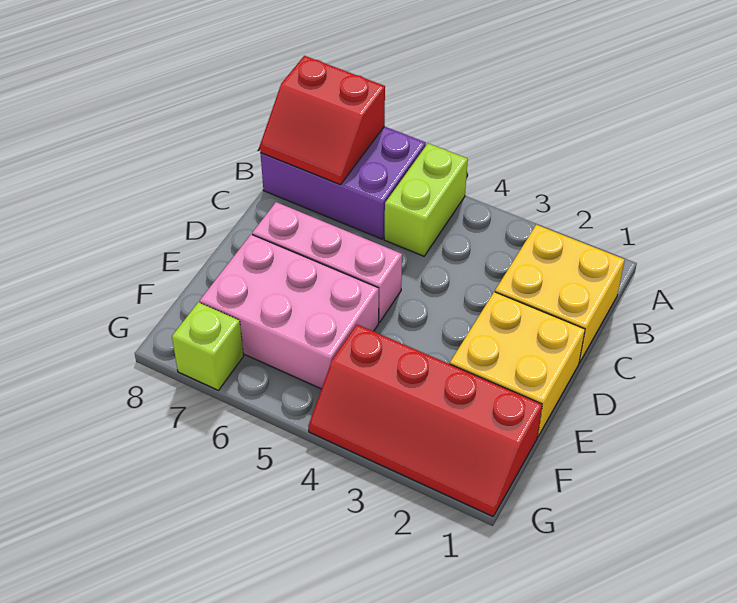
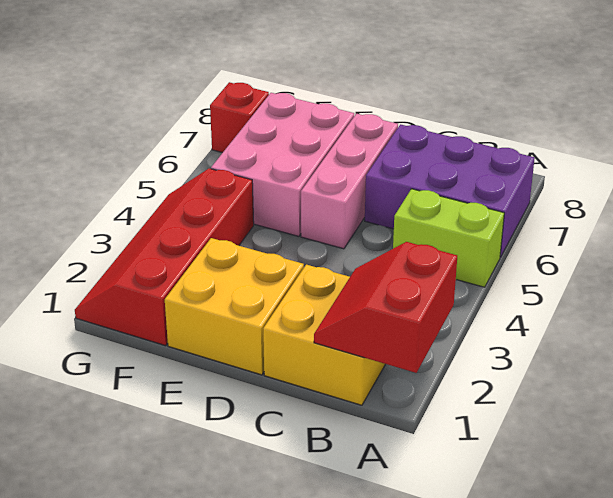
purple 2x3 brick [260,126,426,239] -> purple 2x3 brick turned to [365,124,535,257]
red 2x2 slope [260,56,385,185] -> red 2x2 slope moved to [314,242,457,373]
lime 1x1 brick [172,302,244,390] -> red 1x1 brick [210,82,269,153]

